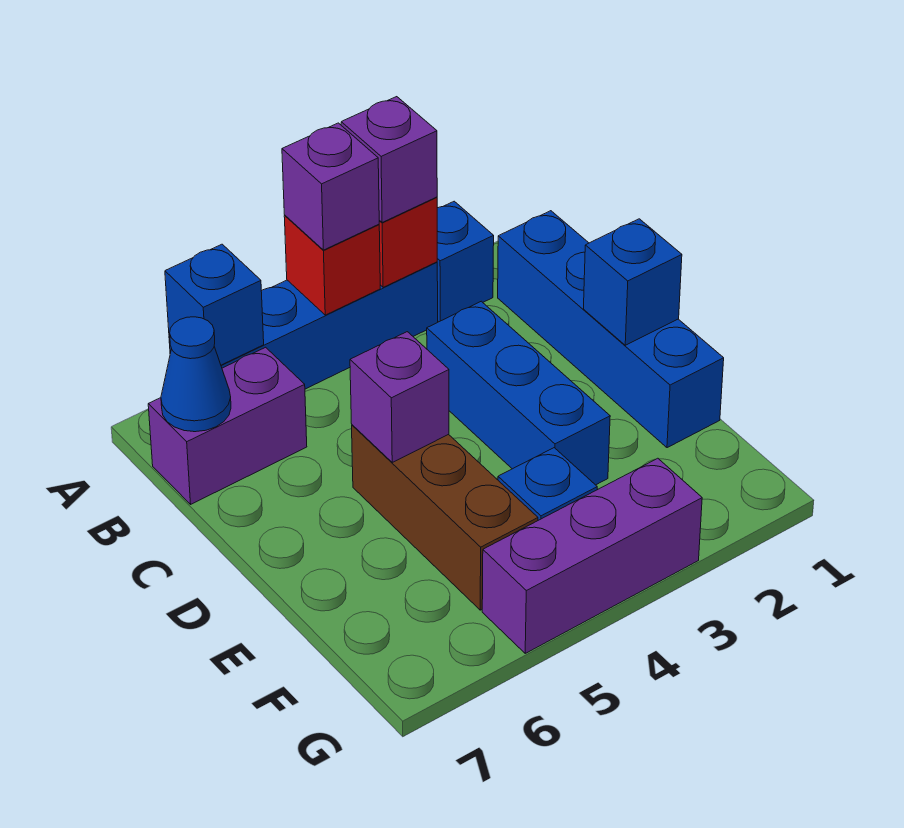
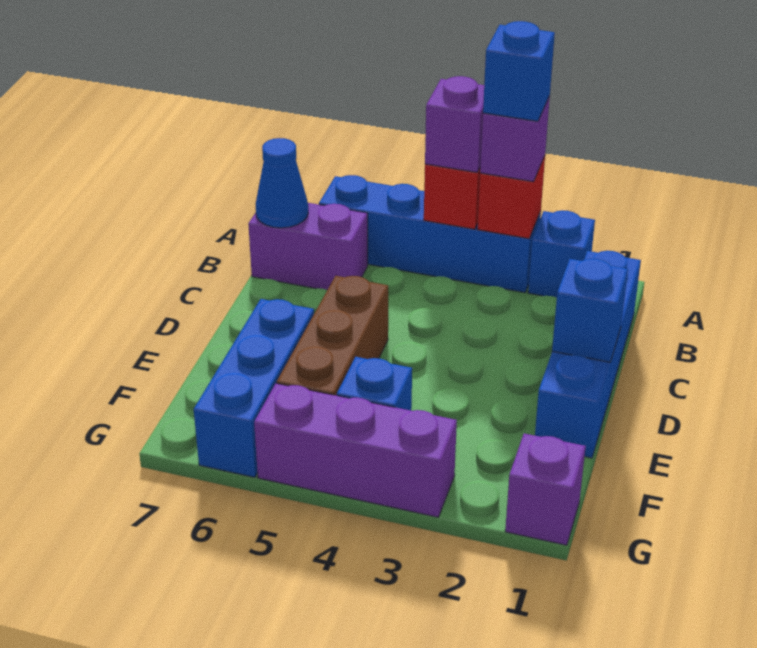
blue 1x1 brick [165,244,264,365] -> blue 1x1 brick moved to [483,21,555,121]
blue 1x3 brick [427,301,610,485] -> blue 1x3 brick moved to [194,299,314,477]
purple 1x1 brick [350,332,449,462] -> purple 1x1 brick moved to [505,434,586,545]

